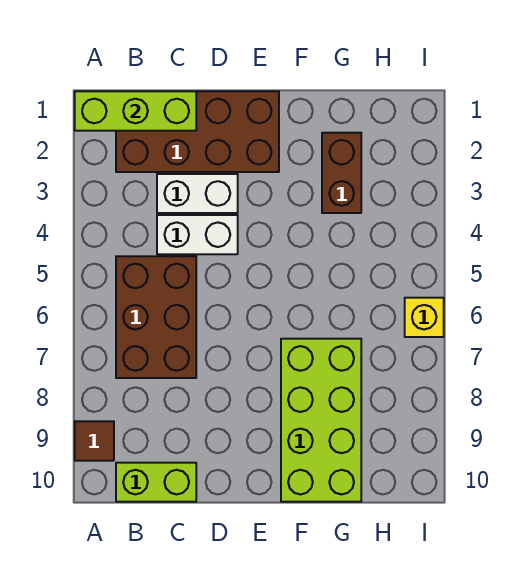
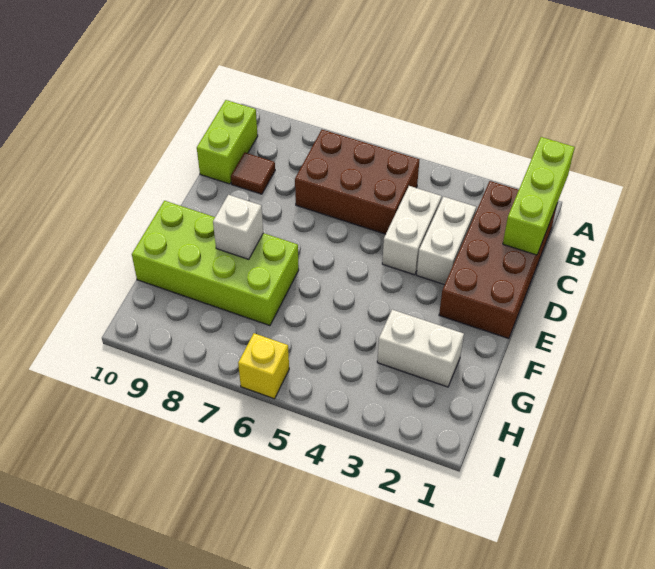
brown 1x1 tile [75,421,114,461] -> brown 1x1 tile moved to [231,153,275,194]
none -> white 1x1 brick [213,195,263,259]
brown 1x2 brick [322,133,361,213] -> white 1x2 brick [377,310,464,387]

